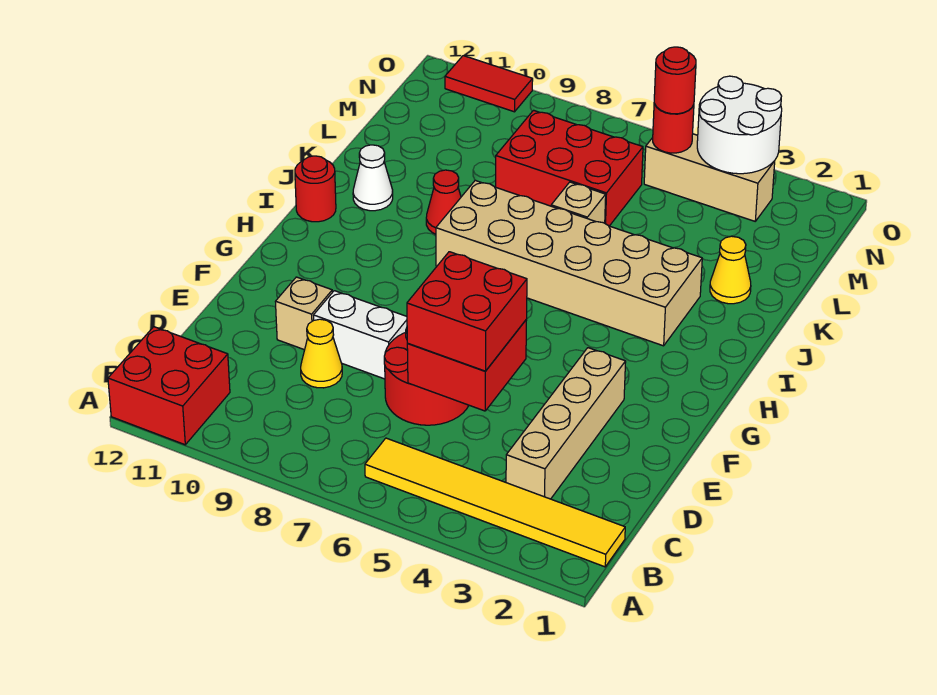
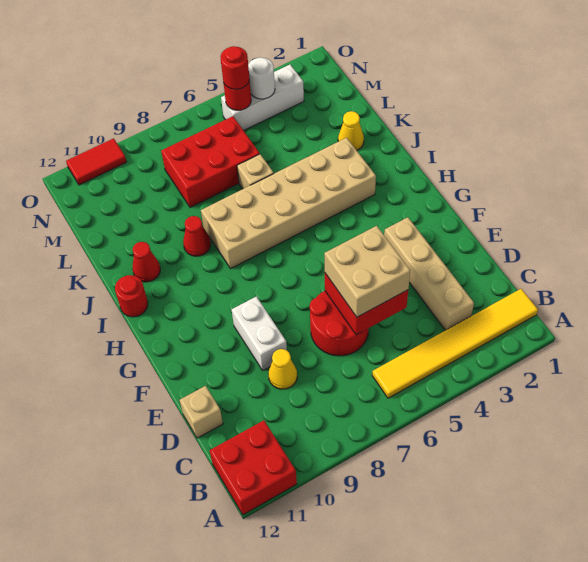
red 2x2 brick [407,252,527,371] -> tan 2x2 brick [324,226,410,317]
white 1x2 brick [314,291,407,379] -> white 1x2 brick turned to [232,296,287,370]
tan 1x1 brick [275,277,332,350] -> tan 1x1 brick moved to [180,386,223,438]
white 1x1 cone [353,145,393,211] -> red 1x1 cone [132,242,160,282]
tan 1x3 brick [644,134,775,221] -> white 1x3 brick [221,65,304,131]
white 2x2 round brick [697,76,782,174] -> white 1x1 round brick [248,57,275,99]

